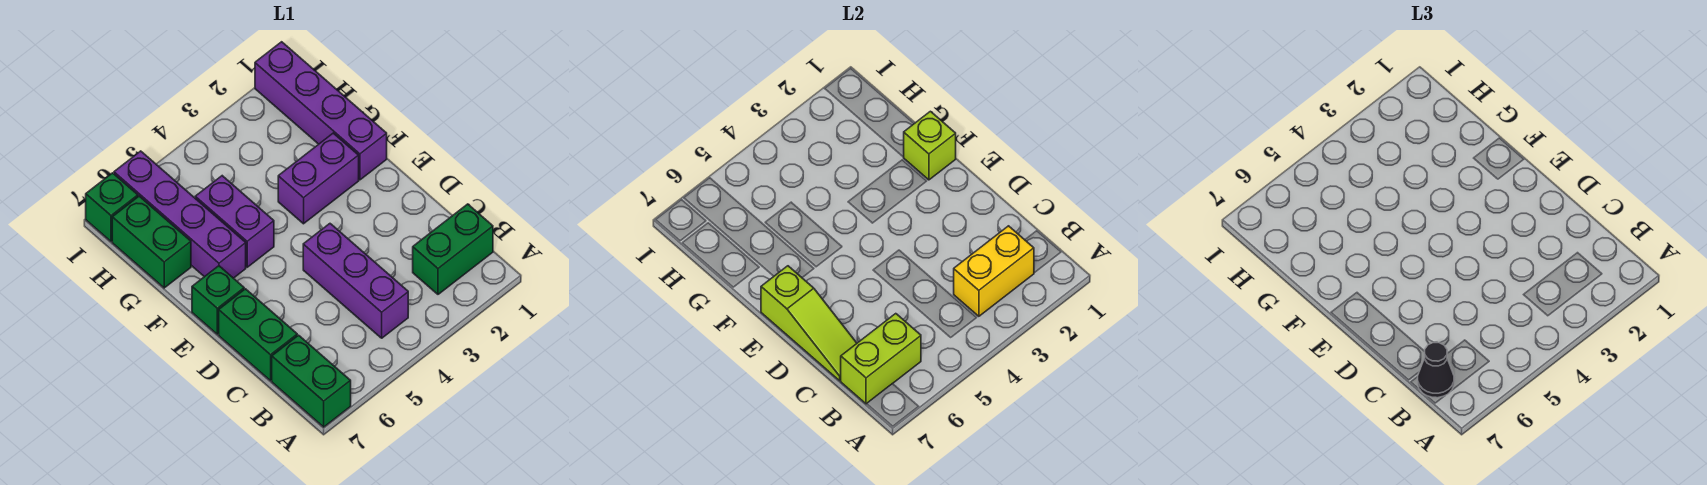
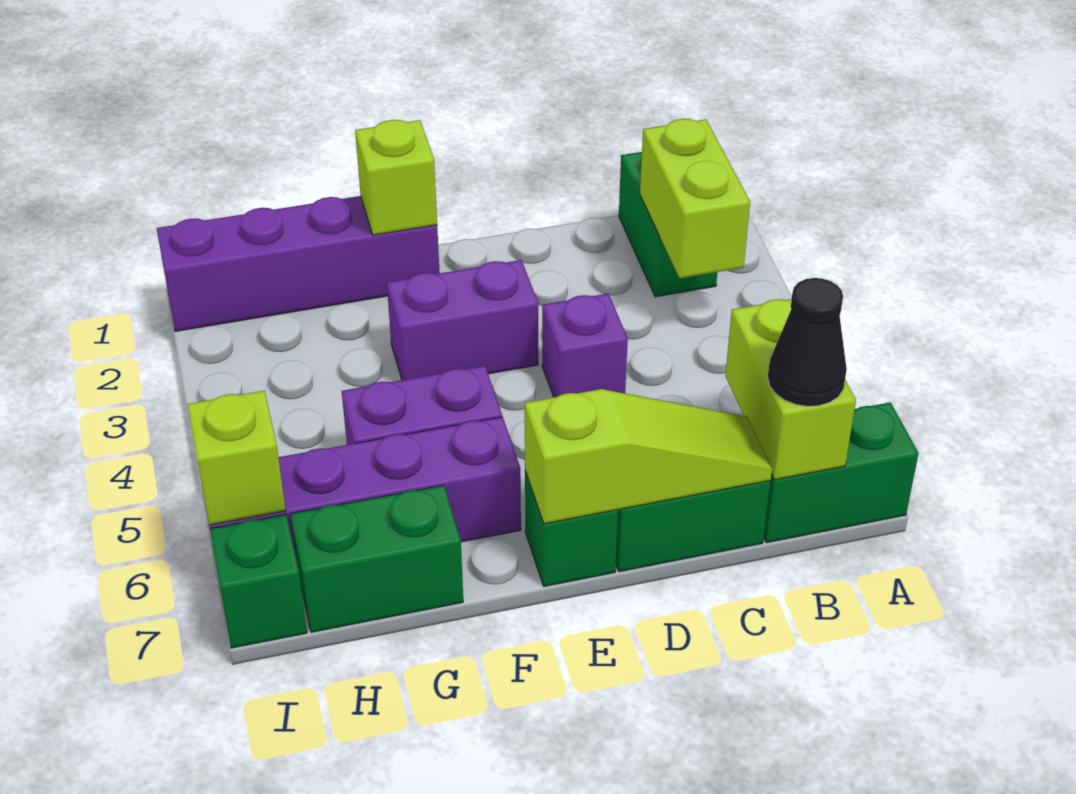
yellow 1x2 brick [954,226,1034,316] -> lime 1x2 brick [640,119,750,278]
purple 1x3 brick [303,224,408,338] -> purple 1x1 brick [542,294,628,397]
purple 1x2 brick [278,133,359,224] -> purple 1x2 brick turned to [387,260,538,380]
none -> lime 1x1 brick [187,391,286,525]

